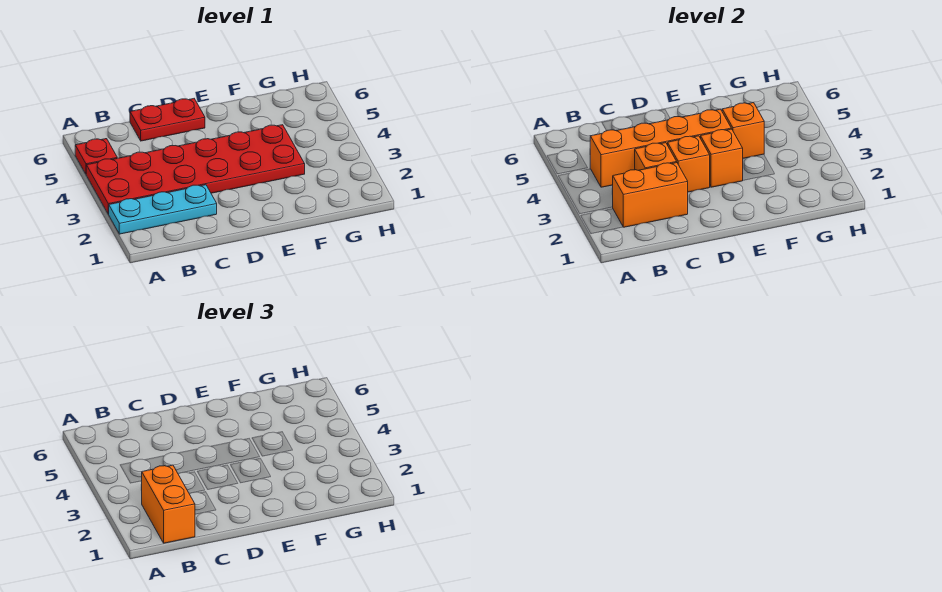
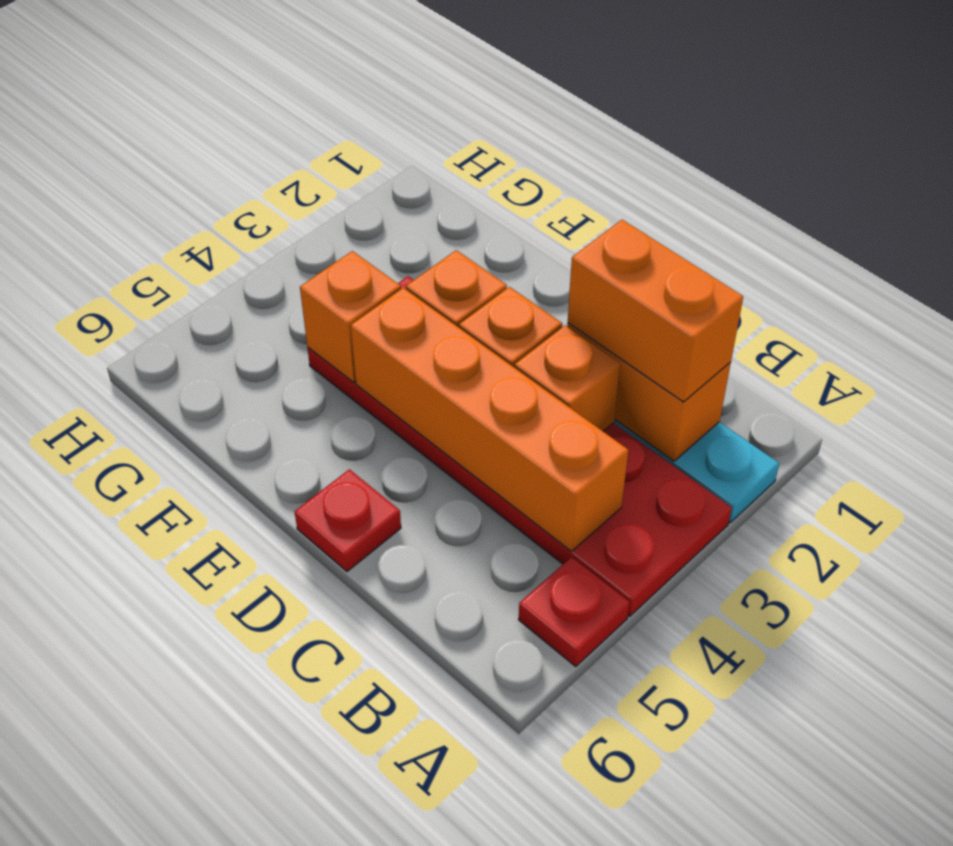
orange 1x2 brick [141,465,195,543] -> orange 1x2 brick turned to [568,220,743,402]
red 1x2 plate [130,99,205,141] -> red 1x1 plate [295,469,401,571]

